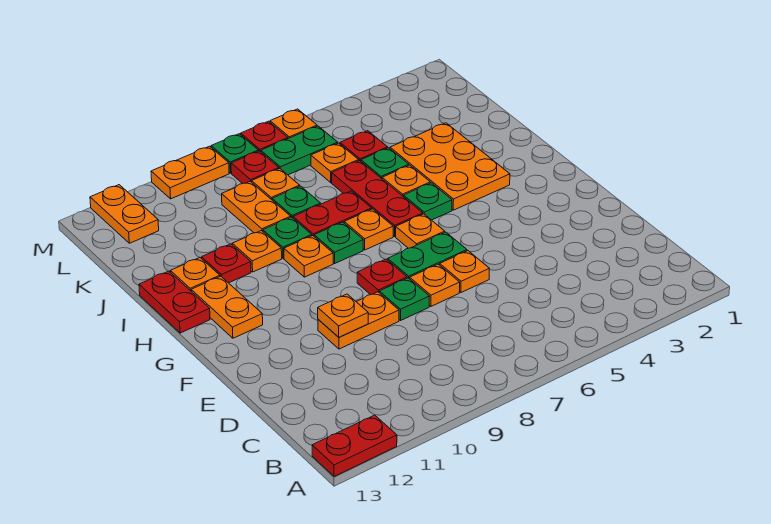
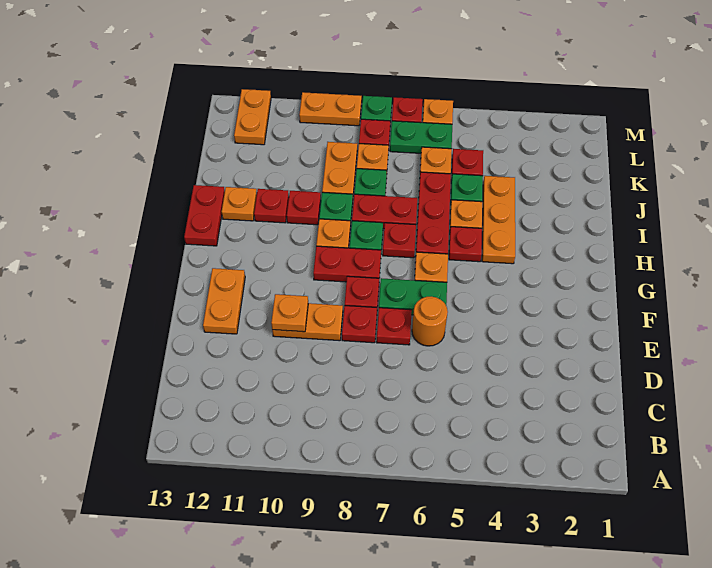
red 1x2 plate [312,415,397,477] -> red 1x2 plate moved to [313,246,381,282]
orange 1x1 plate [440,251,489,292] -> orange 1x1 round brick [412,297,448,346]
orange 1x1 plate [410,264,460,306] -> red 1x1 plate [377,308,412,345]
green 1x1 plate [379,278,430,320] -> red 1x1 plate [342,306,377,343]
orange 1x2 plate [191,276,263,338] -> orange 1x2 plate moved to [203,268,245,334]
orange 2x3 plate [390,123,510,210] -> orange 1x3 plate [482,176,515,264]
green 1x1 plate [404,183,452,220] -> red 1x1 plate [449,227,482,262]
orange 1x1 plate [344,209,393,250] -> red 1x1 plate [383,223,416,258]
orange 1x1 plate [232,231,282,272] -> red 1x1 plate [287,191,321,225]

